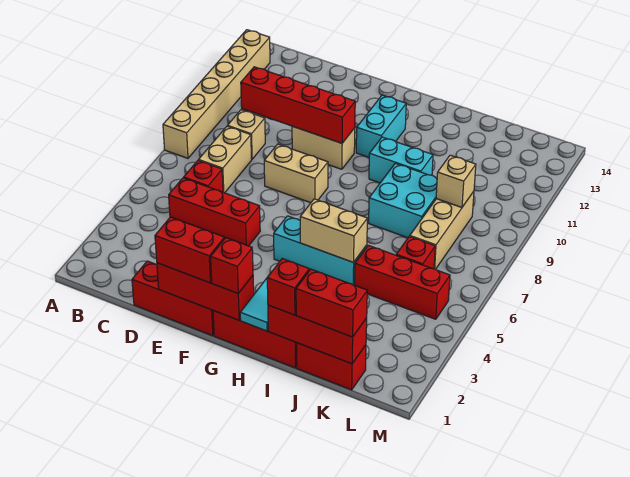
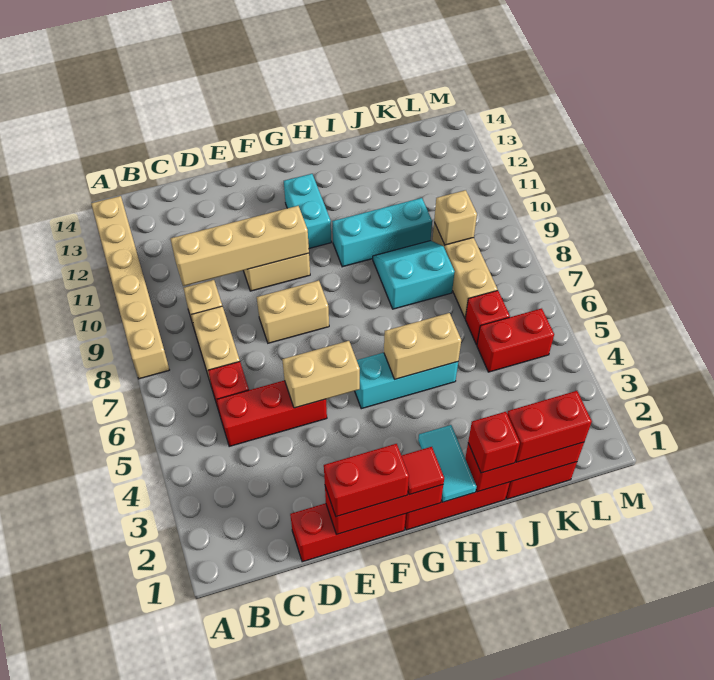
red 1x4 brick [241,67,355,143] -> tan 1x4 brick [171,206,309,286]
none -> tan 1x2 brick [282,341,360,408]
red 1x1 brick [211,238,253,293] -> red 1x1 tile [402,447,444,495]
cyan 1x2 brick [369,137,433,183] -> cyan 1x3 brick [332,198,432,267]
cyan 2x2 brick [369,163,437,238] -> cyan 2x2 slope [373,241,455,309]
red 1x3 brick [355,245,450,319] -> red 1x2 brick [477,308,554,372]

